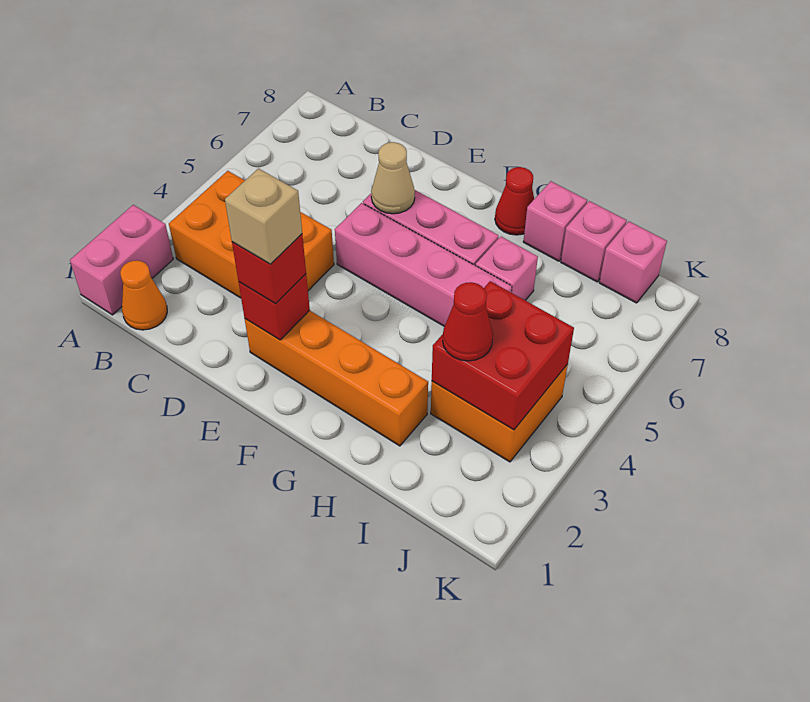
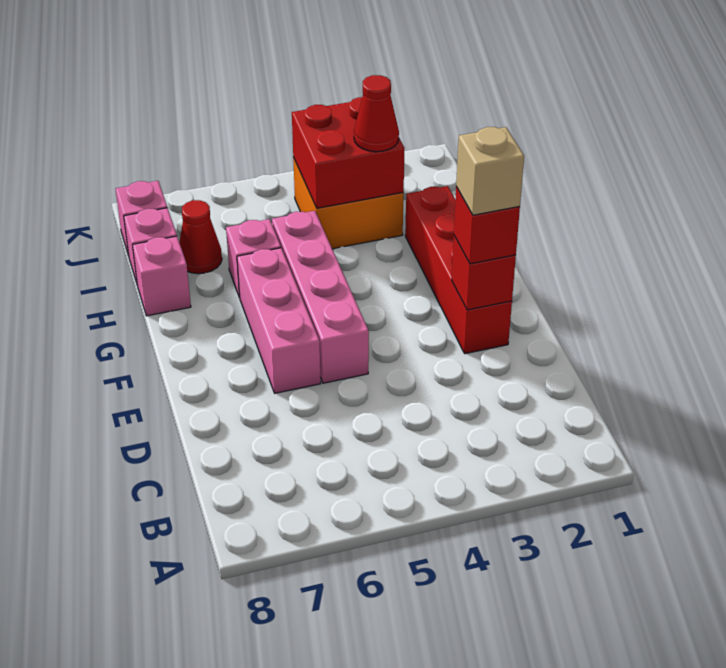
pink 1x2 brick [70,205,173,315] -> none
orange 1x1 cone [120,260,167,330] -> none
orange 2x3 brick [169,171,334,298] -> none
orange 1x4 brick [245,310,428,446] -> red 1x4 brick [405,186,512,354]
tan 1x1 cone [371,142,415,214] -> none
red 1x1 cone [495,167,534,235] -> red 1x1 cone moved to [179,200,222,274]

